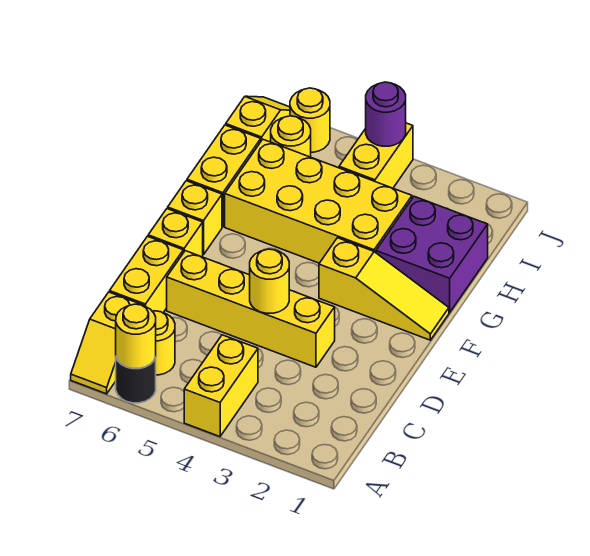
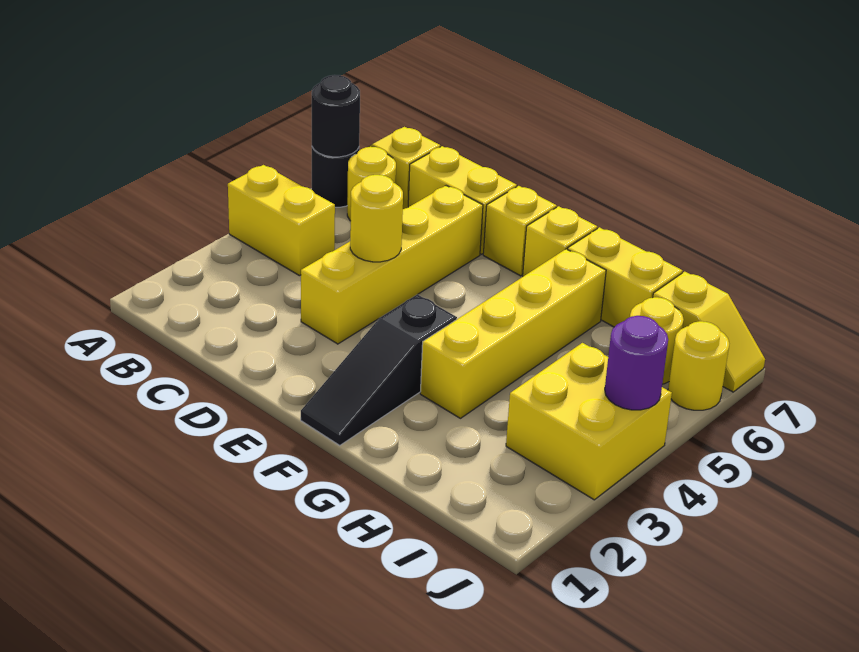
yellow 1x1 round brick [116,304,156,368] -> black 1x1 round brick [312,75,360,157]
yellow 1x3 slope [319,238,449,340] -> black 1x3 slope [301,294,457,445]
purple 2x2 brick [376,196,488,312] -> none
yellow 2x4 brick [225,139,412,263] -> yellow 1x4 brick [420,249,606,418]
yellow 1x2 brick [339,123,413,188] -> yellow 2x2 brick [506,343,672,500]

